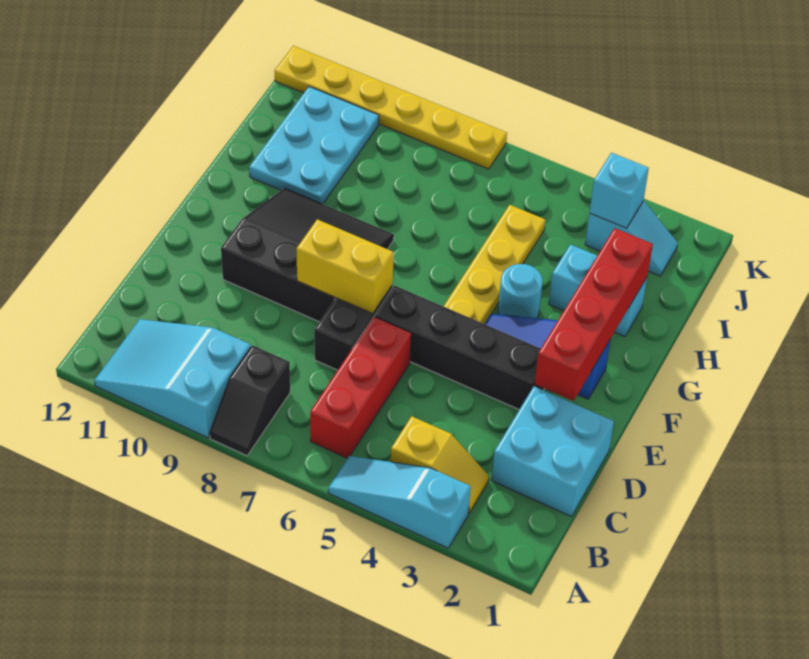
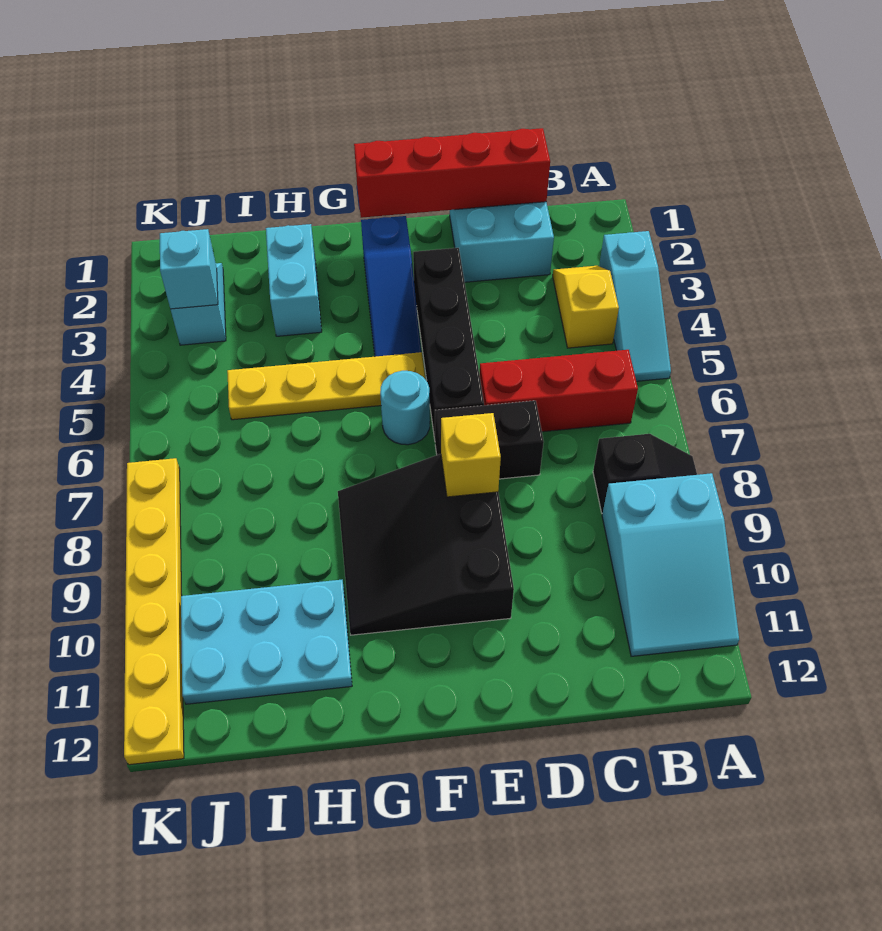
red 1x4 brick [535,228,653,401] -> red 1x4 brick moved to [354,128,550,218]
yellow 1x2 brick [296,219,394,314] -> yellow 1x1 brick [441,413,501,497]
cyan 1x1 round brick [498,264,542,318] -> cyan 1x1 round brick moved to [380,371,430,445]

